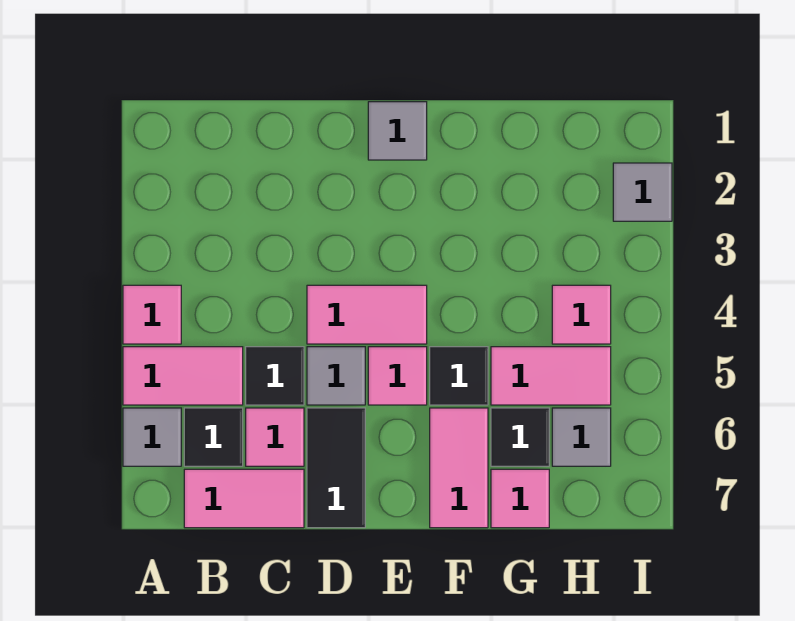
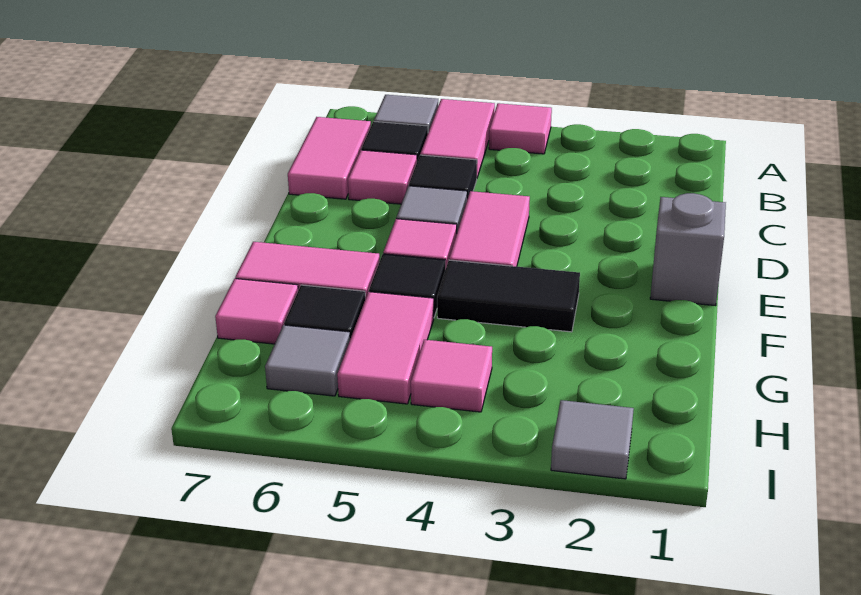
black 1x2 tile [307,408,365,528] -> black 1x2 tile moved to [437,260,580,332]
grey 1x1 tile [368,102,427,160] -> grey 1x1 brick [650,193,726,306]

